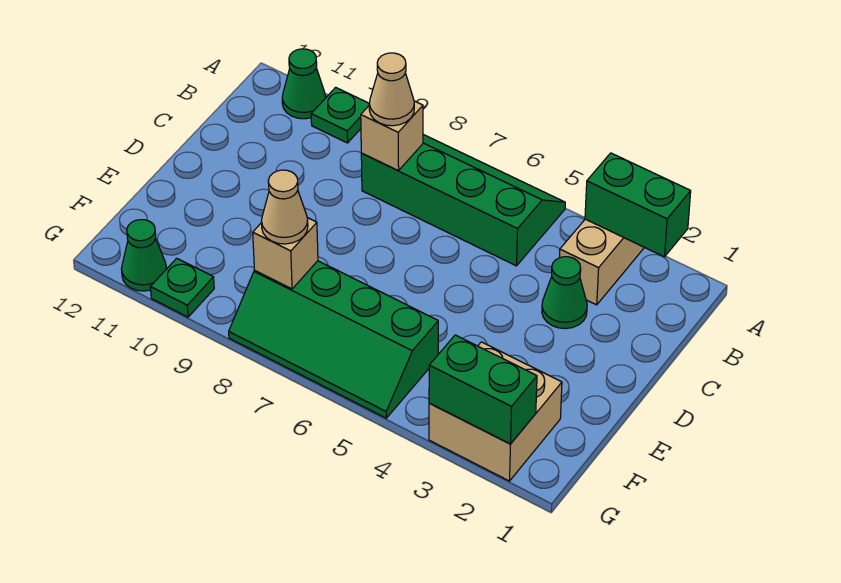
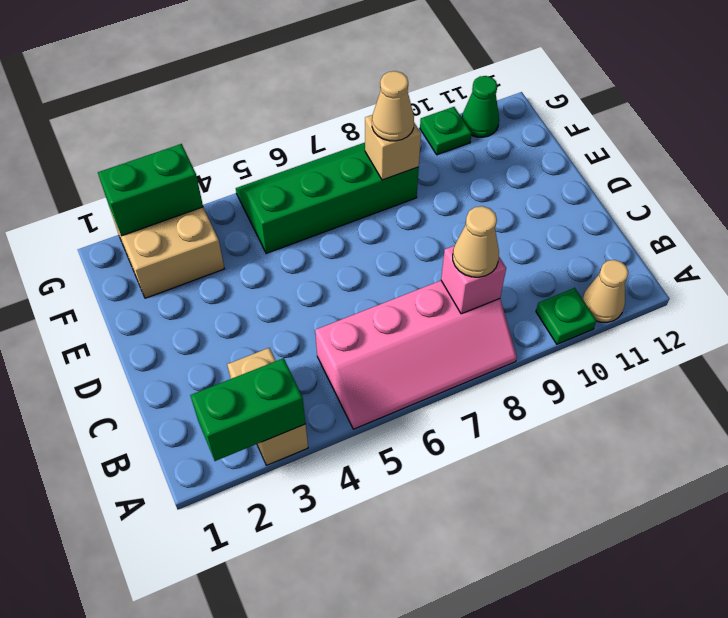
green 2x4 slope [361,135,565,266] -> pink 2x4 slope [315,281,517,429]
green 1x1 cone [282,49,326,119] -> tan 1x1 cone [582,260,628,323]
tan 1x1 brick [361,101,423,171] -> pink 1x1 brick [441,246,506,314]
green 1x1 cone [542,257,587,329] -> none

